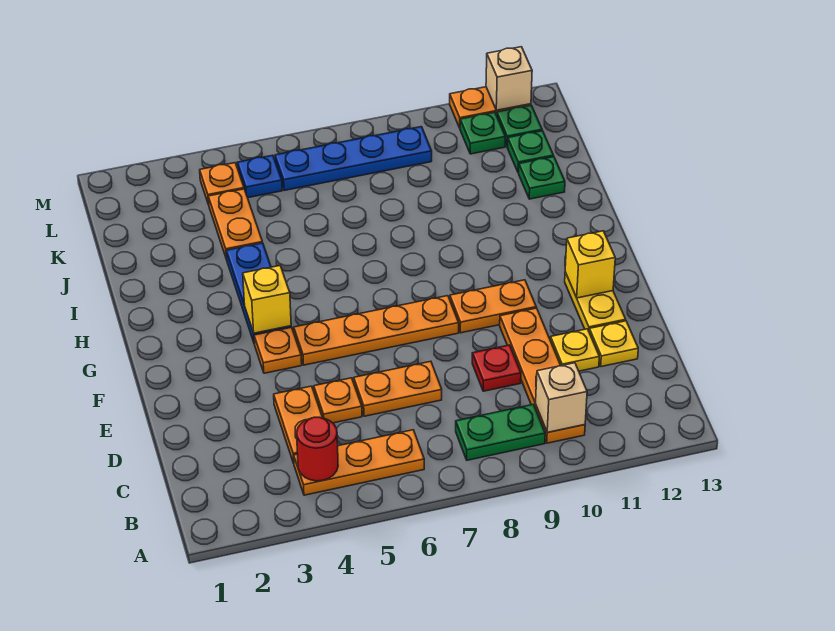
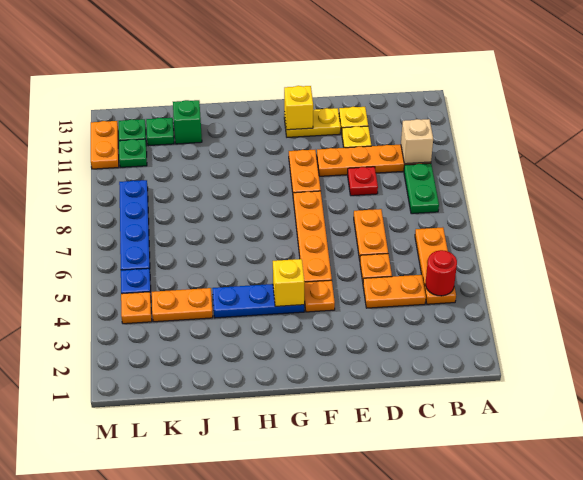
green 1x1 plate [519,157,565,199] -> green 1x1 brick [173,100,202,144]
tan 1x1 brick [486,47,532,110] -> none

